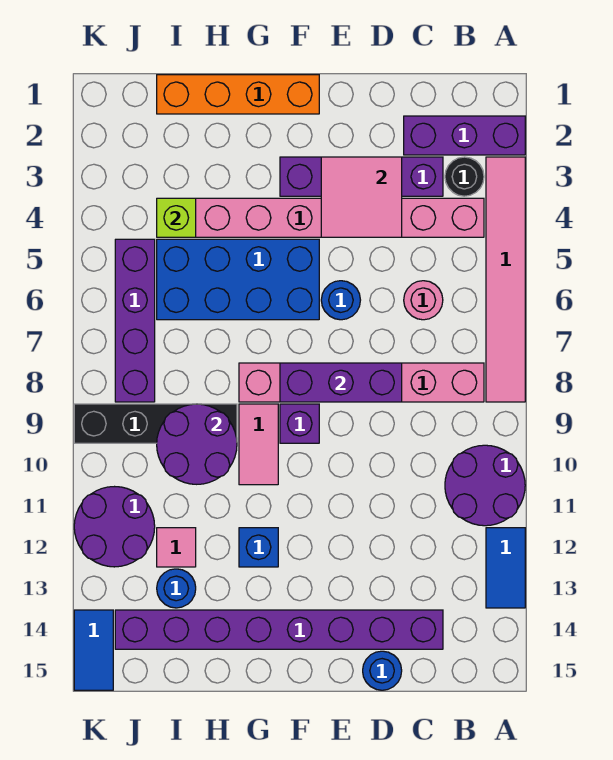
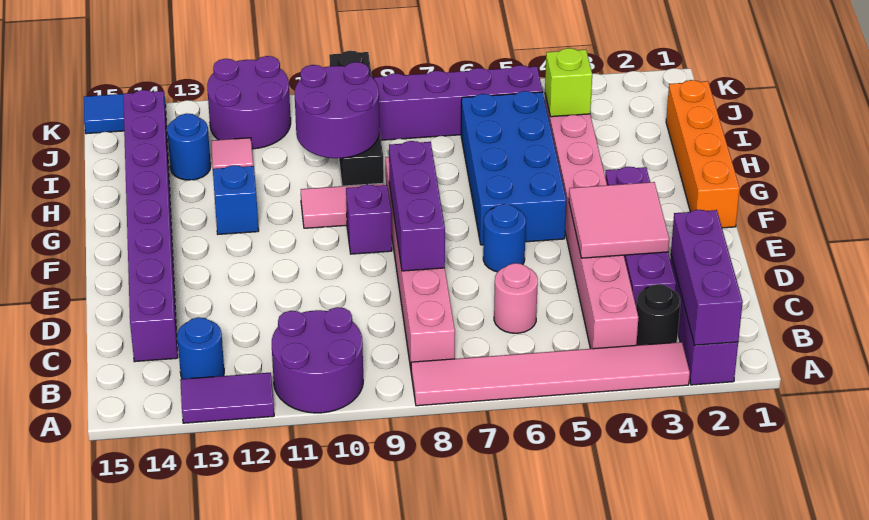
none -> purple 1x3 brick [671,210,743,345]
blue 1x2 tile [486,528,525,608] -> purple 1x2 tile [180,373,274,423]
blue 1x1 round brick [363,651,402,690] -> blue 1x1 round brick moved to [177,317,224,379]

